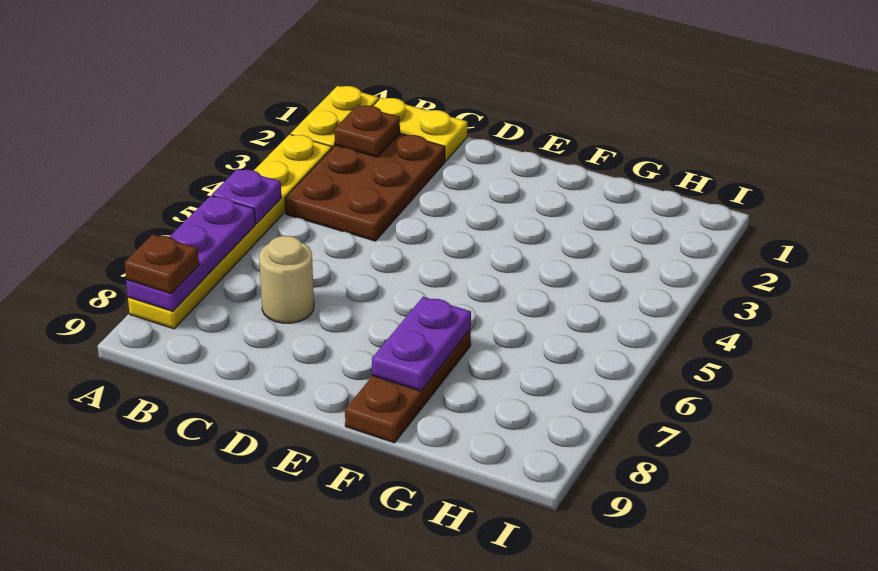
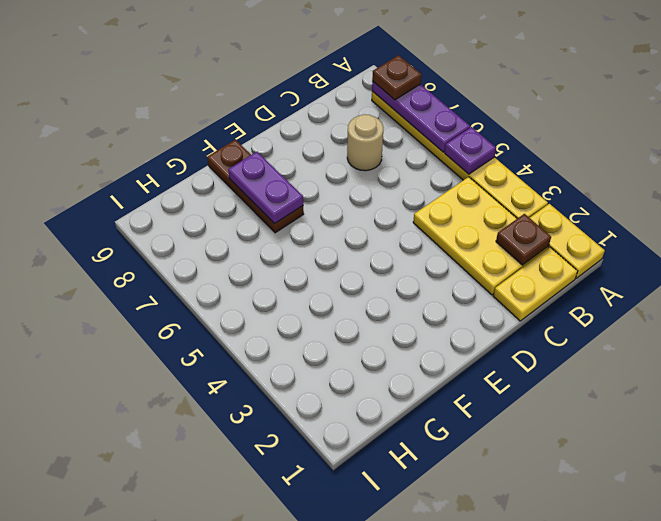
brown 2x3 plate [285,134,445,241] -> yellow 2x3 plate [413,177,549,295]

